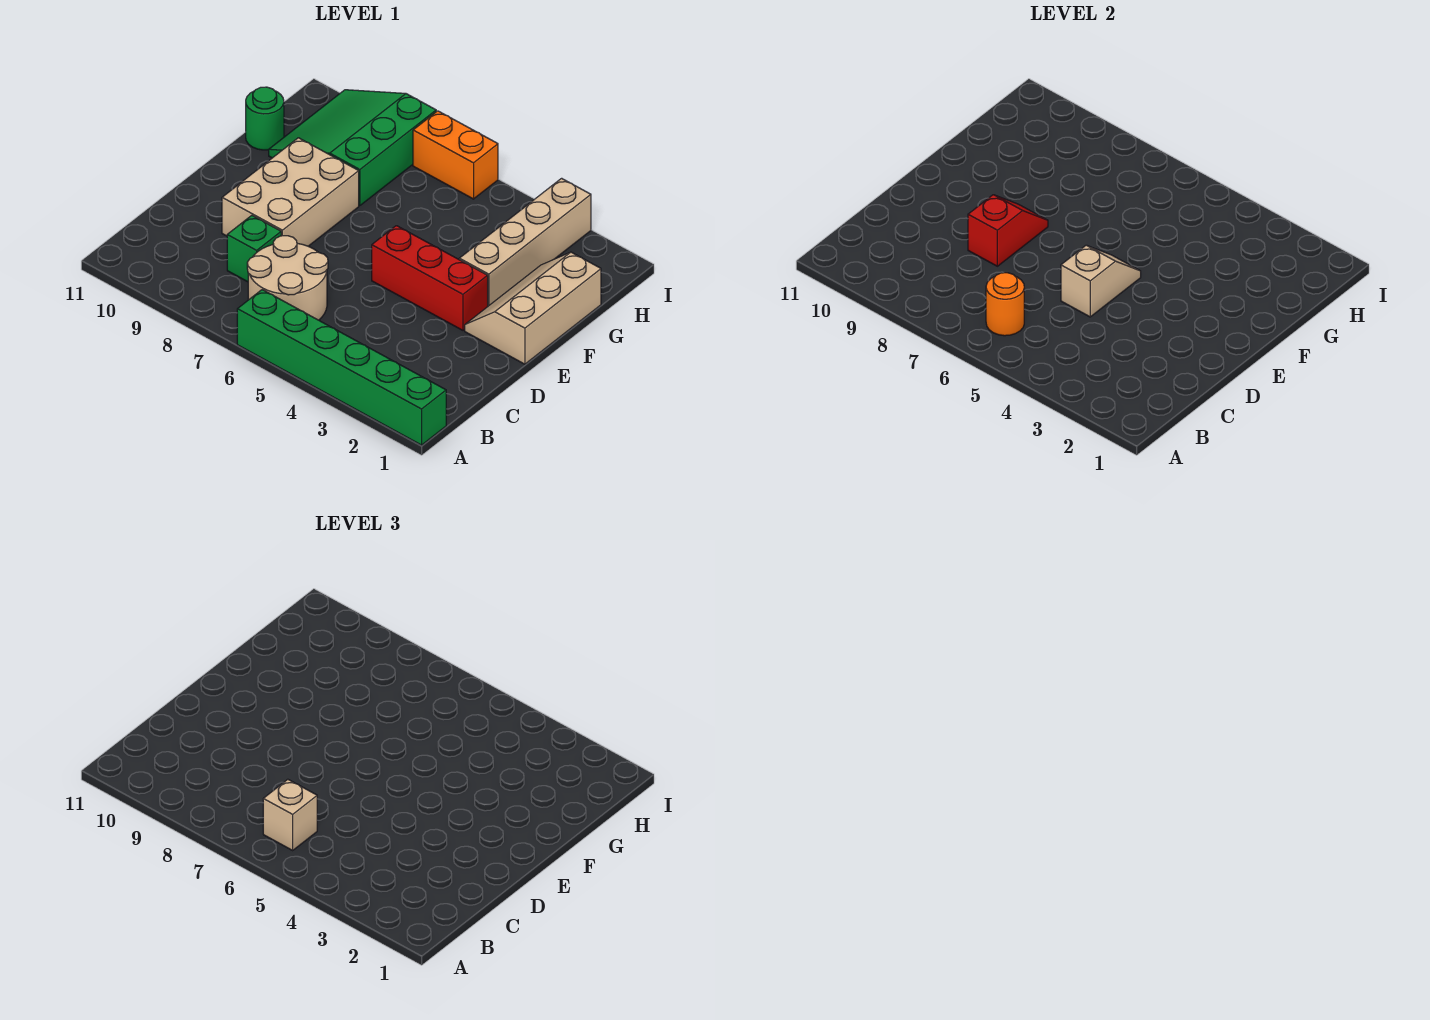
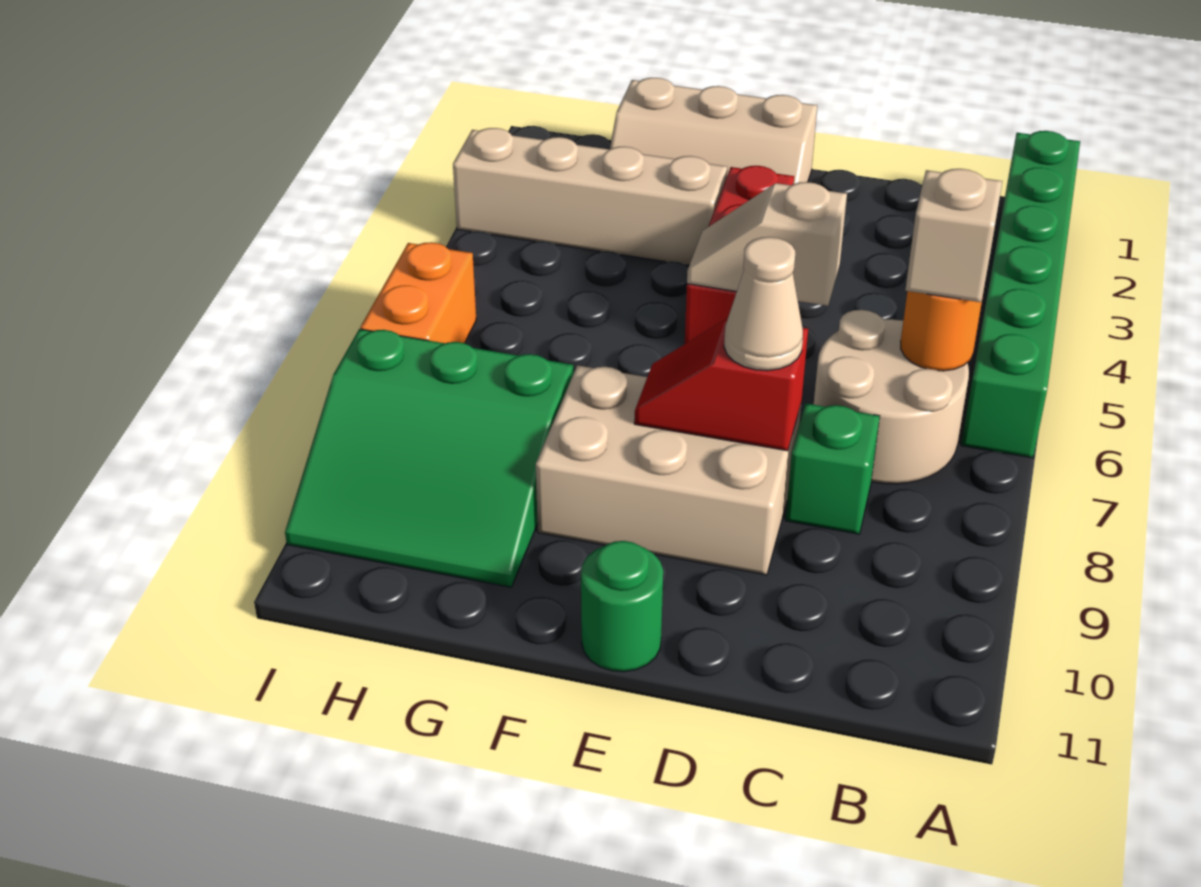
none -> tan 1x1 cone [724,237,803,371]
green 1x1 round brick [246,87,284,150] -> green 1x1 round brick moved to [581,541,663,672]

